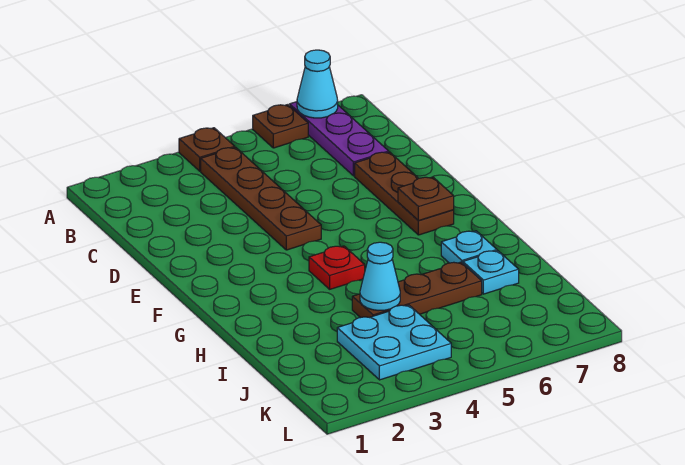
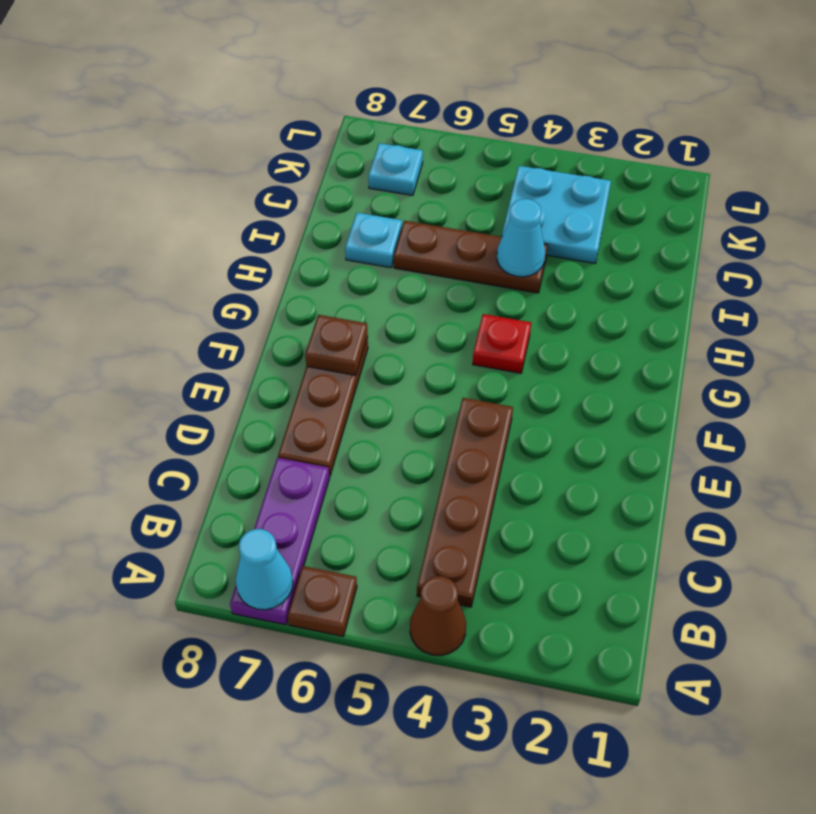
brown 1x1 plate [179,128,235,171] -> brown 1x1 cone [410,576,466,655]
cyan 1x1 plate [441,231,497,263] -> cyan 1x1 plate moved to [368,143,423,196]

